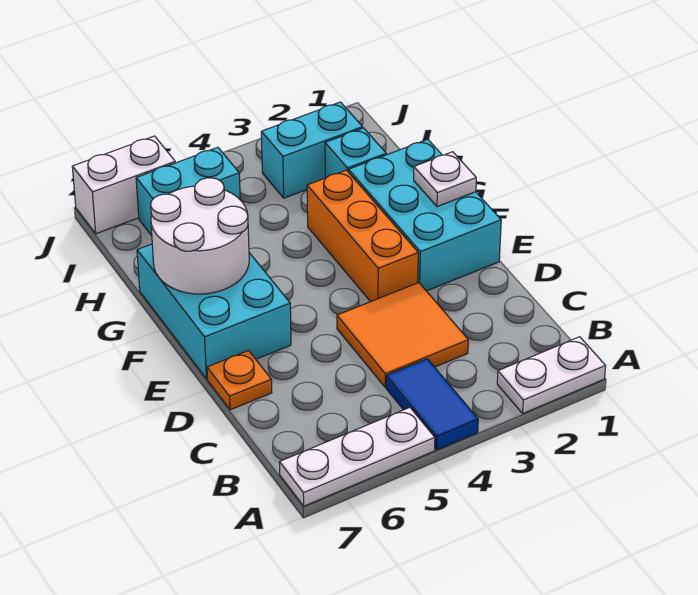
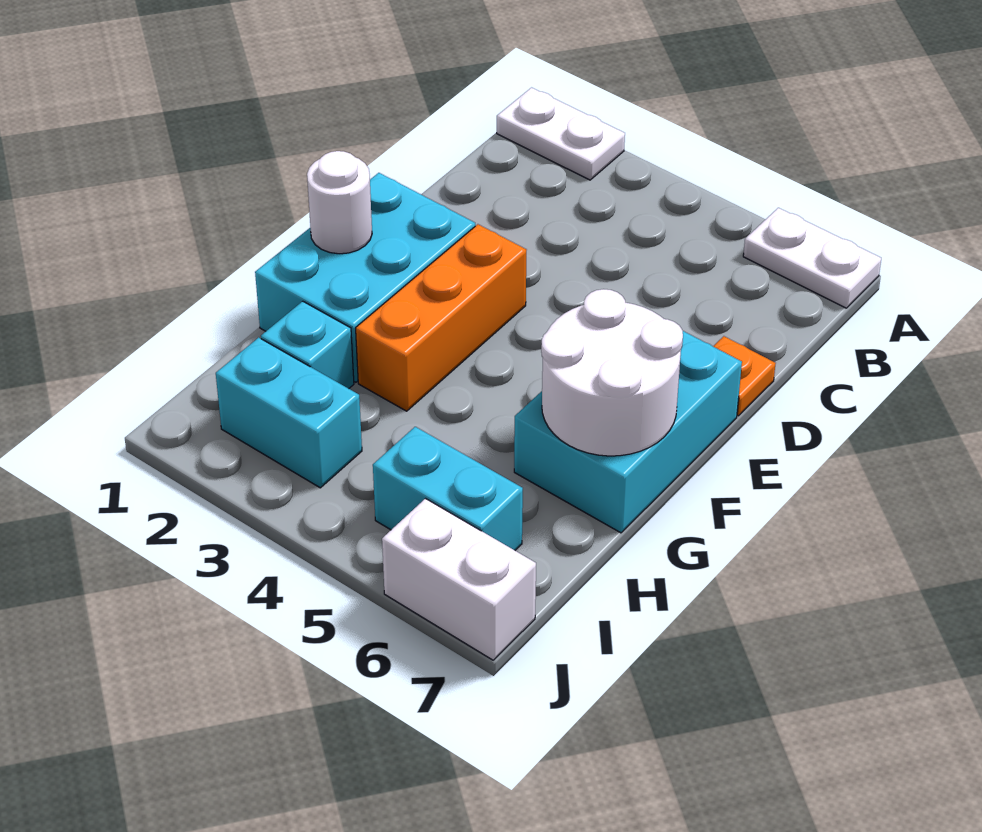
blue 1x2 tile [386,359,478,450] -> none
white 1x3 plate [279,407,435,506] -> white 1x2 plate [743,208,881,308]
orange 2x2 tile [337,283,468,387] -> none
white 1x1 plate [414,152,476,207] -> white 1x1 round brick [307,151,372,254]

